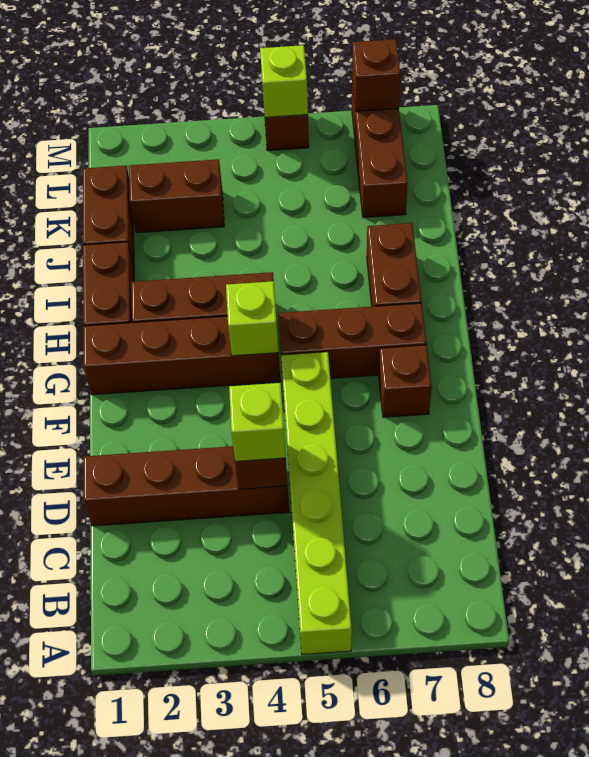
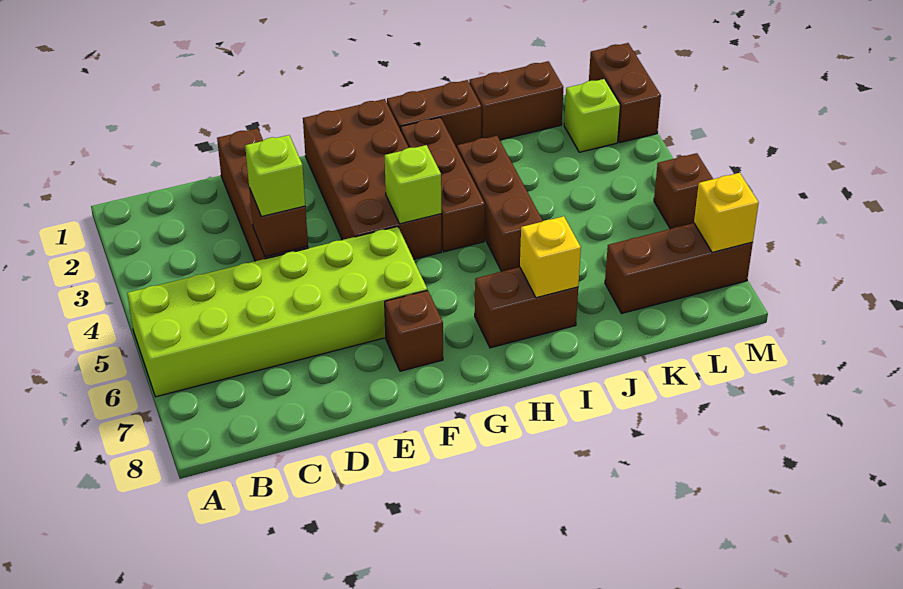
lime 1x6 brick [281,352,352,655] -> lime 2x6 brick [127,226,427,397]
brown 1x4 brick [83,316,280,395] -> brown 2x4 brick [303,99,441,259]
brown 1x3 brick [278,303,426,378] -> brown 1x3 brick moved to [457,136,543,271]
none -> yellow 1x1 brick [520,216,581,298]
brown 1x2 brick [129,159,224,233] -> brown 1x2 brick moved to [589,43,661,143]
lime 1x1 brick [260,45,308,117] -> lime 1x1 brick moved to [564,79,620,152]
brown 1x1 brick [352,39,400,111] -> yellow 1x1 brick [694,173,759,252]

